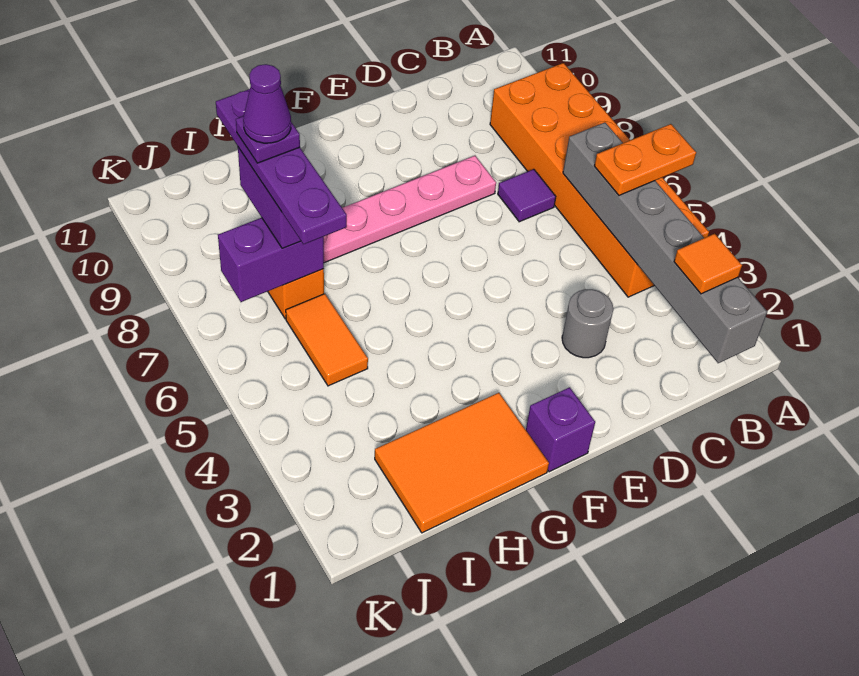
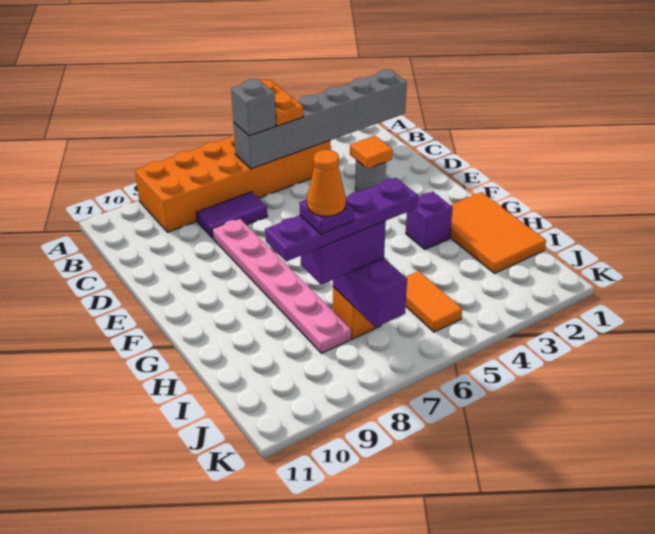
orange 1x1 tile [674,234,742,294] -> orange 1x1 tile moved to [350,136,393,169]
none -> grey 1x1 brick [231,79,276,136]
purple 1x1 tile [498,169,556,222] -> purple 1x2 tile [196,192,268,238]
purple 1x1 brick [526,387,595,472] -> purple 1x1 brick moved to [406,192,453,249]
orange 1x2 tile [286,294,368,386] -> orange 1x2 tile turned to [406,271,462,332]
purple 1x1 cone [243,64,291,143] -> orange 1x1 cone [307,150,346,216]

